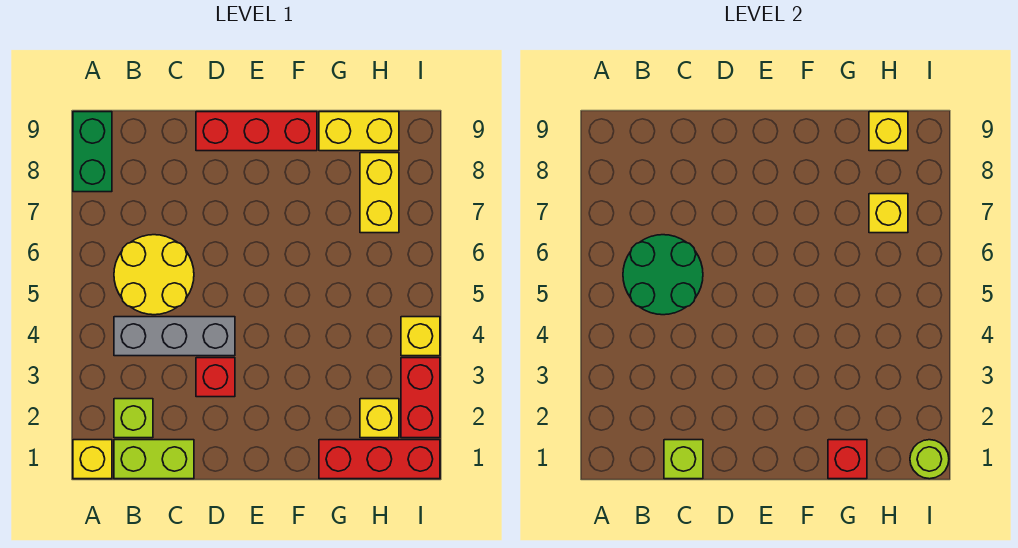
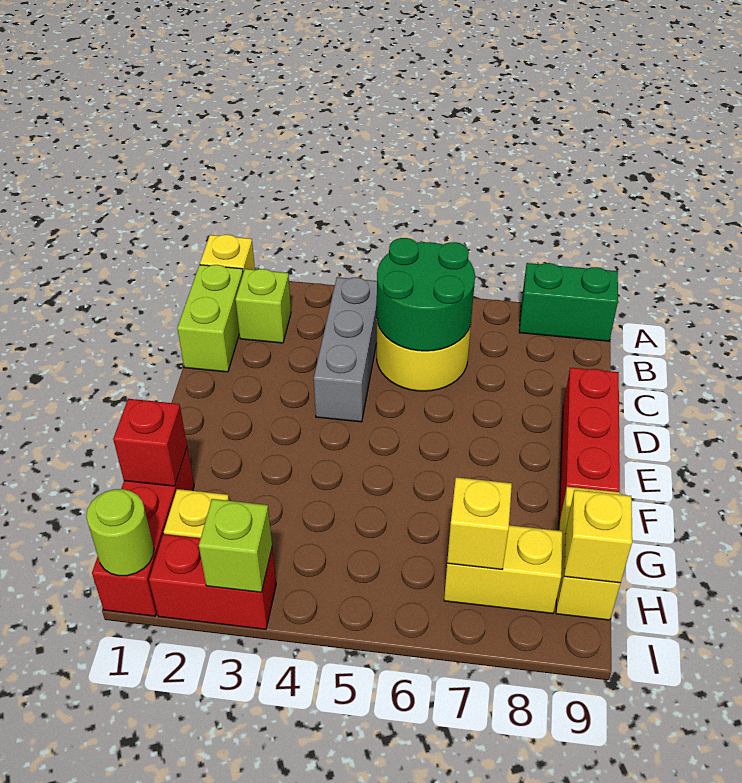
lime 1x1 brick [664,440,703,479] -> lime 1x1 brick moved to [199,499,272,592]
red 1x1 brick [196,358,235,397] -> none
yellow 1x1 brick [401,317,440,356] -> none

